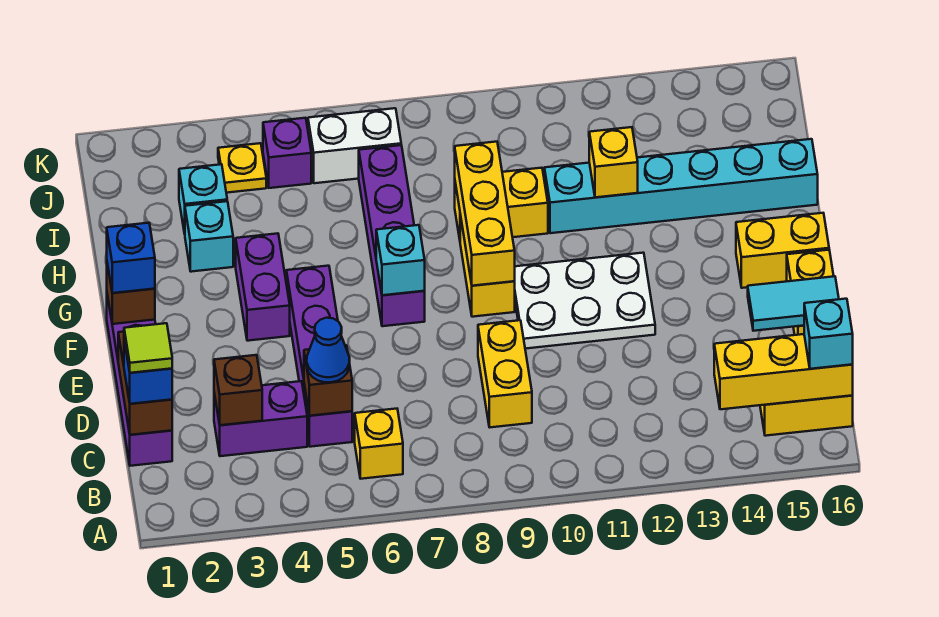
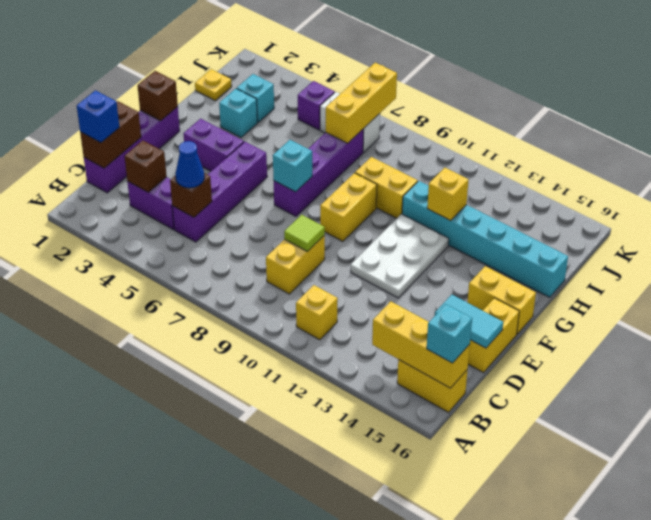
yellow 1x1 brick [355,409,403,479] -> yellow 1x1 brick moved to [296,285,338,340]
lime 1x1 tile [124,323,172,373] -> lime 1x1 tile moved to [284,215,325,252]
white 2x3 plate [514,253,655,349] -> white 2x3 plate turned to [351,214,449,298]
blue 1x1 brick [107,223,155,293] -> none
purple 1x2 brick [236,233,290,341] -> purple 1x2 brick turned to [183,119,244,171]
yellow 1x3 brick [455,142,515,286] -> yellow 1x3 brick moved to [326,63,397,143]
yellow 1x1 plate [218,143,266,193] -> yellow 1x1 plate moved to [195,69,232,101]

